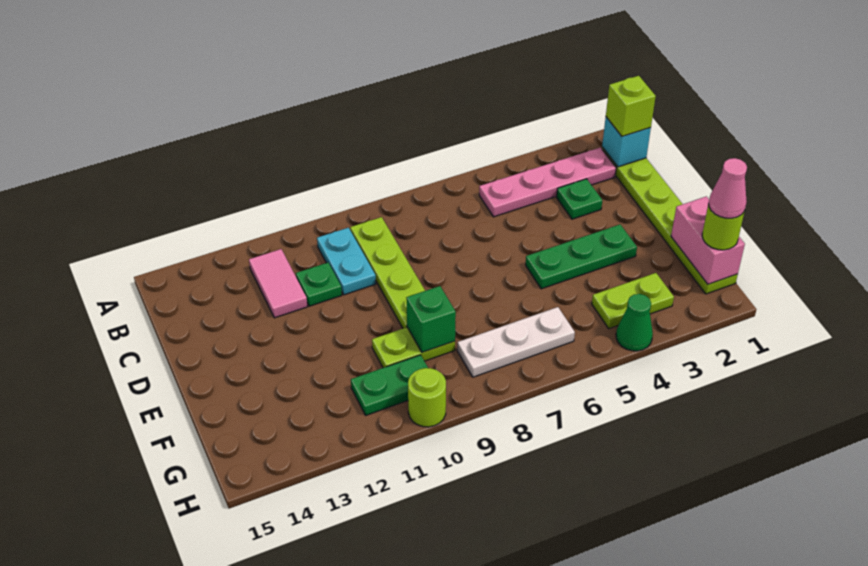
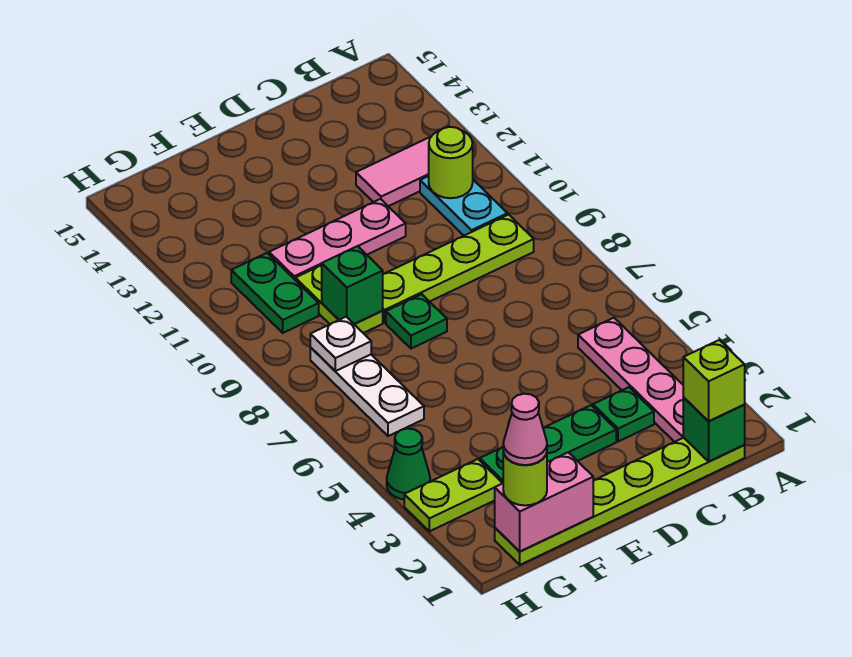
cyan 1x1 brick [602,117,651,167] -> green 1x1 brick [683,398,745,462]
cyan 1x2 plate [317,228,376,295] -> cyan 1x2 plate turned to [420,176,507,235]
green 1x1 plate [296,263,342,306] -> green 1x1 plate moved to [386,294,447,349]
none -> pink 1x3 plate [269,199,406,279]
green 1x3 plate [526,225,637,289] -> green 1x3 plate turned to [480,405,616,483]
lime 1x2 plate [592,273,674,329] -> lime 1x2 plate turned to [404,459,502,531]
none -> white 1x1 plate [310,317,371,371]
lime 1x1 round brick [408,368,446,427] -> lime 1x1 round brick moved to [429,127,473,198]

